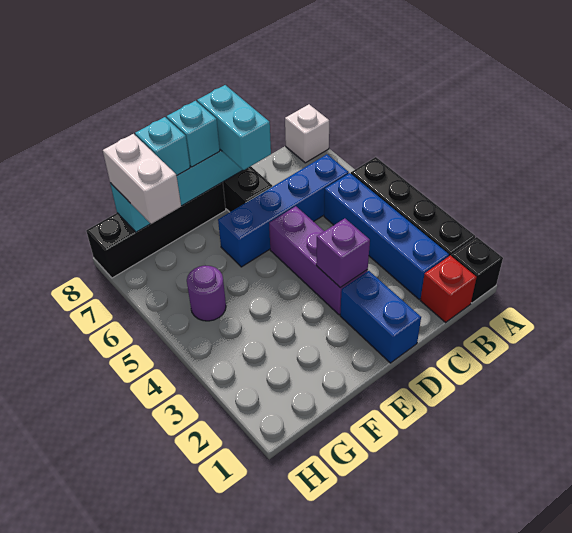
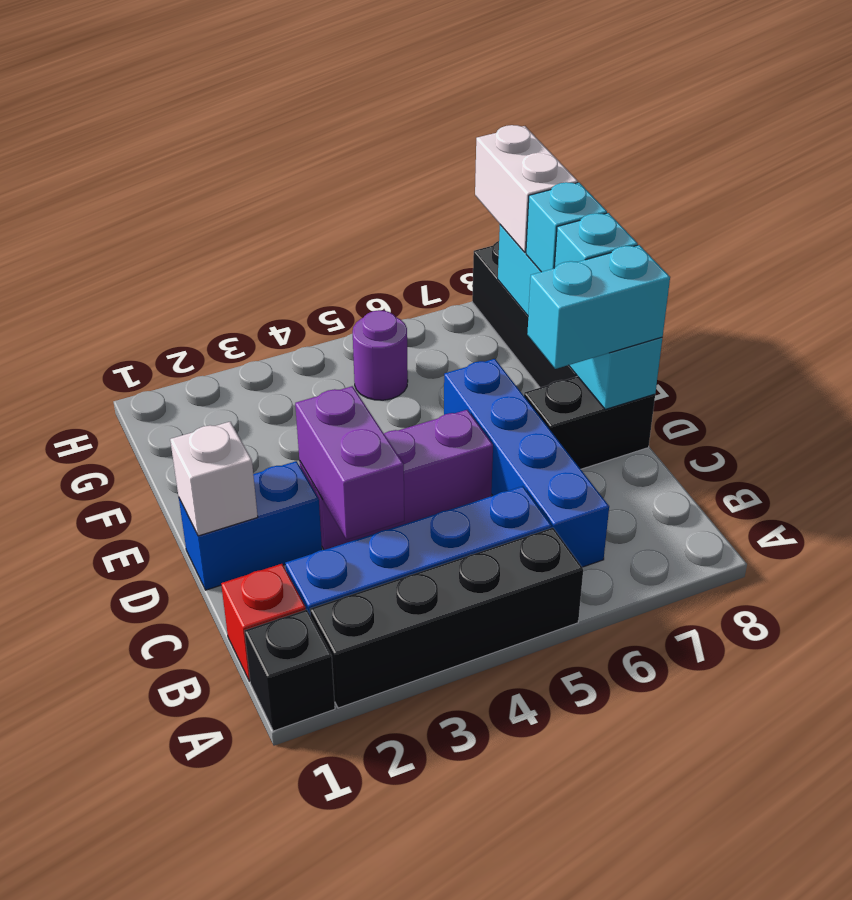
white 1x1 brick [285,104,329,163] -> white 1x1 brick moved to [170,422,258,536]
purple 1x1 brick [316,218,370,288] -> purple 1x2 brick [295,386,404,540]
white 1x2 brick [103,134,181,224] -> white 1x2 brick turned to [475,125,578,252]

